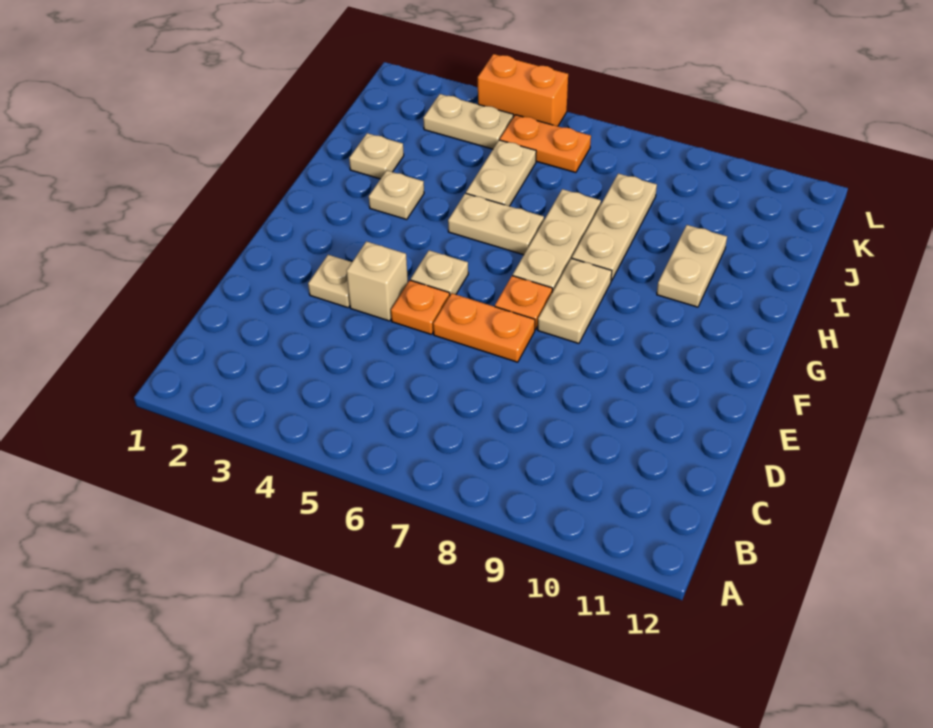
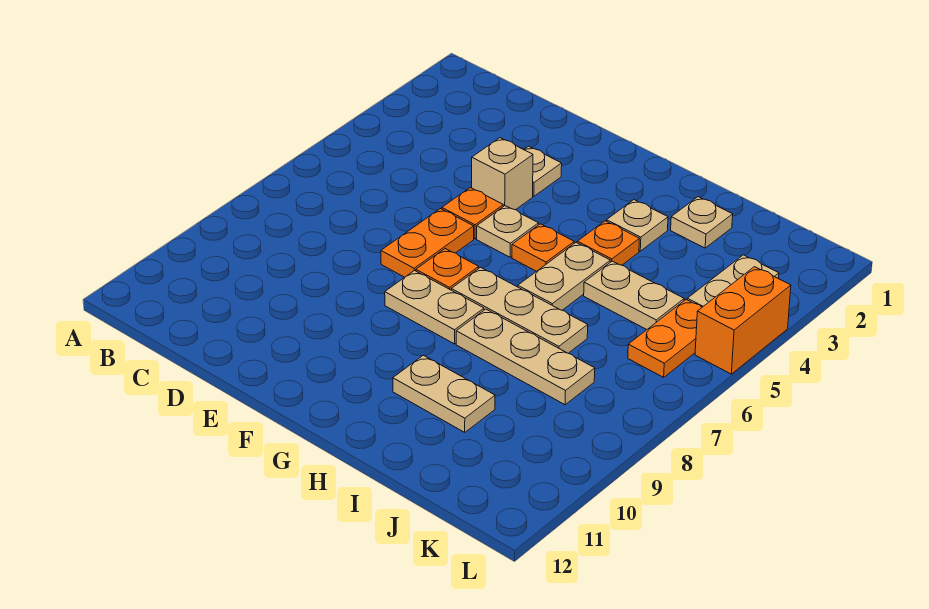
none -> orange 1x1 plate [512,224,574,271]
none -> orange 1x1 plate [577,221,639,265]

